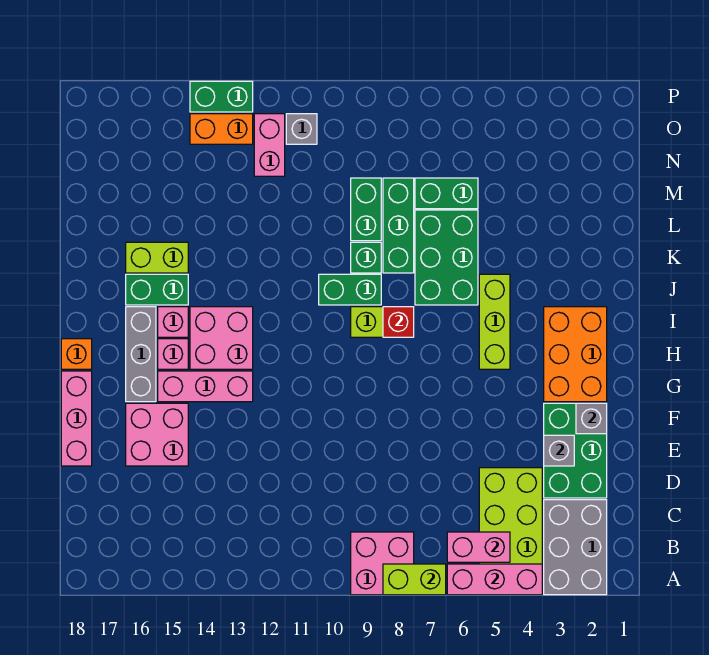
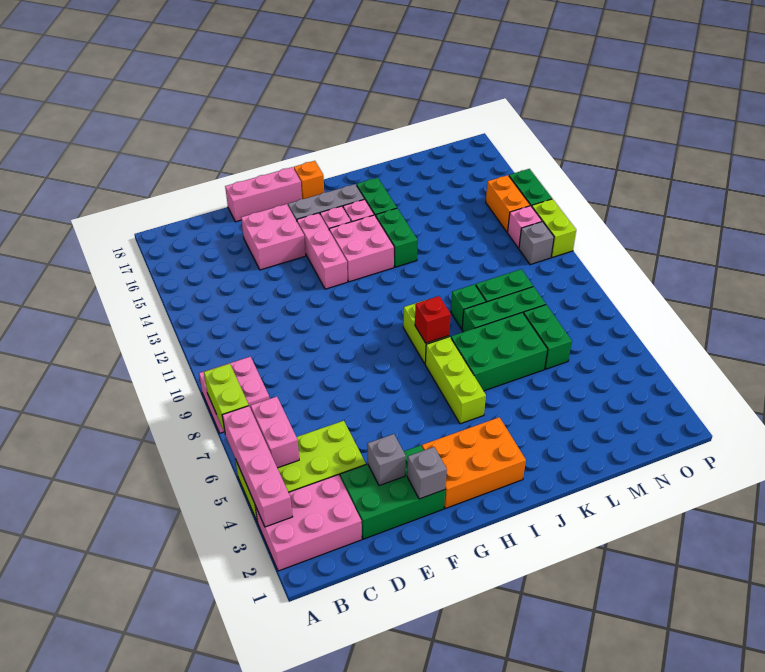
grey 2x3 brick [544,500,607,595] -> pink 2x3 brick [255,475,362,571]
pink 1x3 brick [447,564,542,595] -> pink 1x4 brick [222,406,292,527]
lime 1x3 brick [479,274,510,369] -> lime 1x3 brick turned to [425,337,486,424]
green 1x2 brick [319,274,381,305] -> green 1x2 brick moved to [376,208,418,267]
lime 1x2 brick [126,242,188,273] -> lime 1x2 brick moved to [532,199,576,258]
pink 1x2 brick [254,114,285,176] -> pink 1x1 brick [508,206,542,248]

